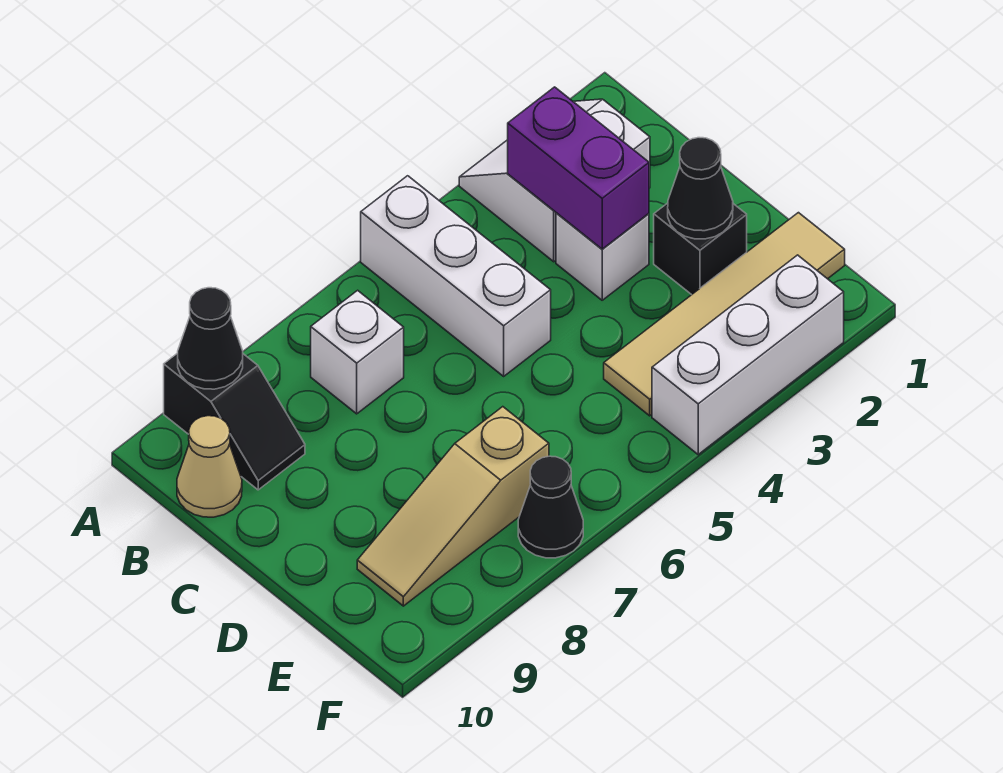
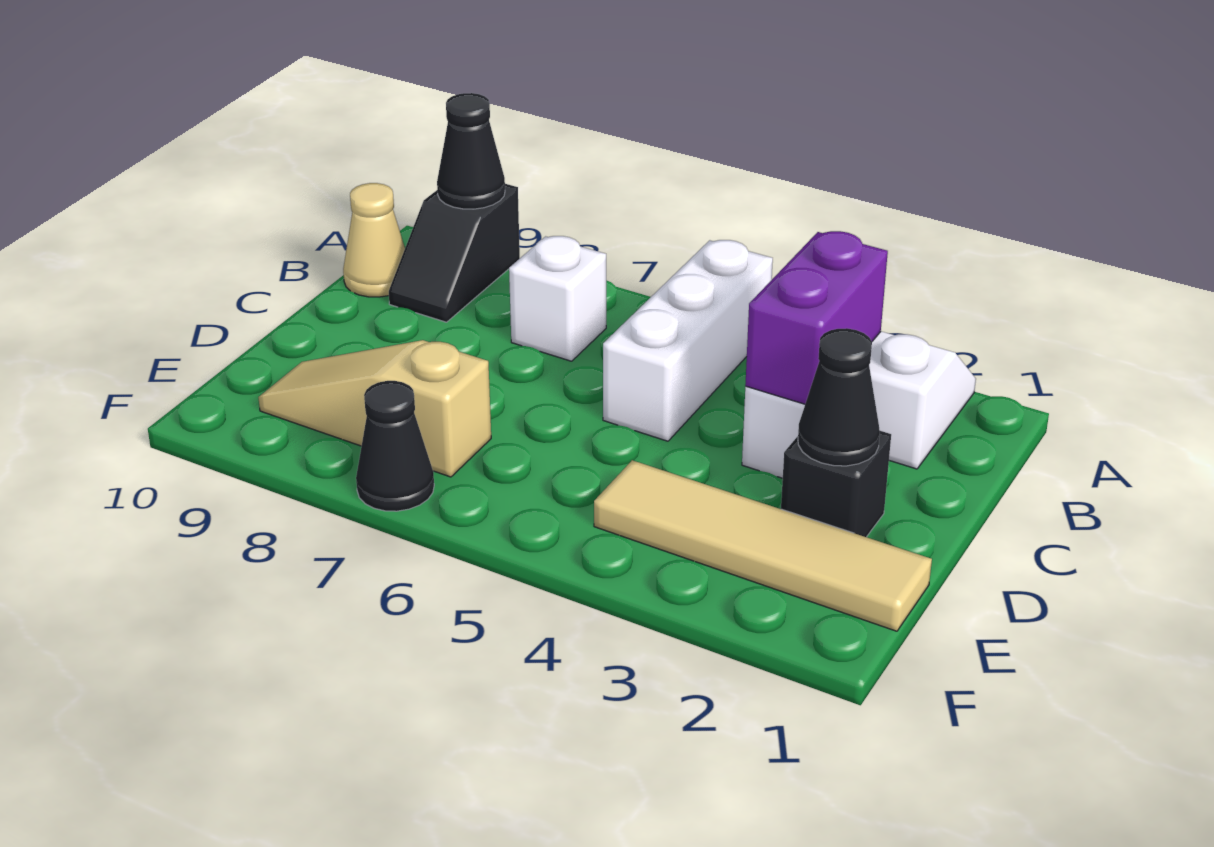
white 1x3 brick [652,255,844,454] -> none

